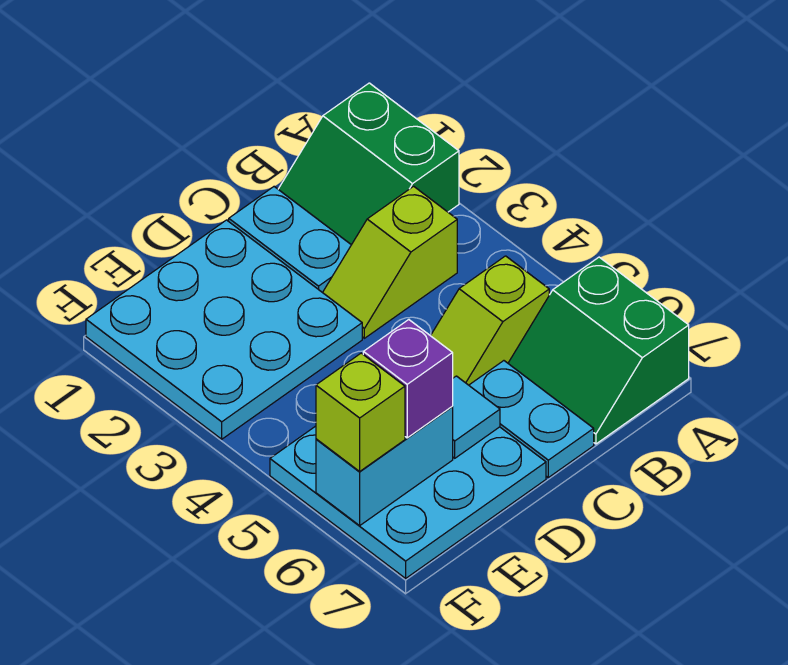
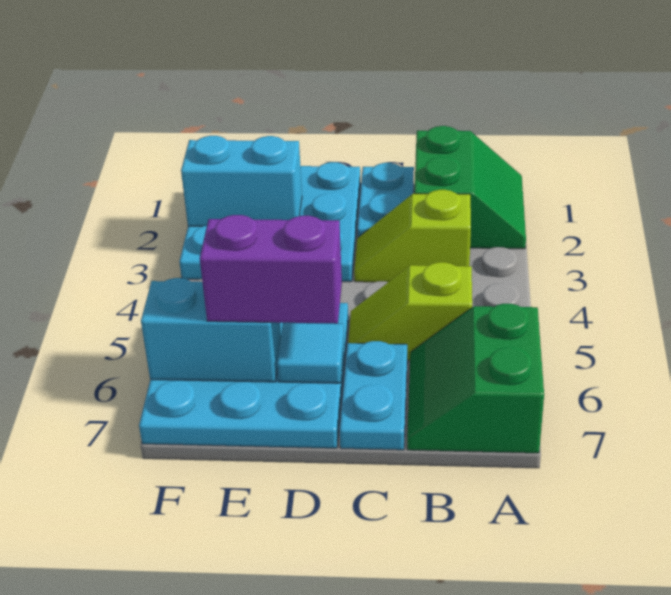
green 2x2 slope [278,83,459,245] -> green 2x2 slope turned to [414,126,526,249]
none -> cyan 1x2 brick [181,136,302,226]
purple 1x1 brick [363,320,453,438] -> purple 1x2 brick [200,215,342,324]
lime 1x1 brick [316,353,405,471] -> none

